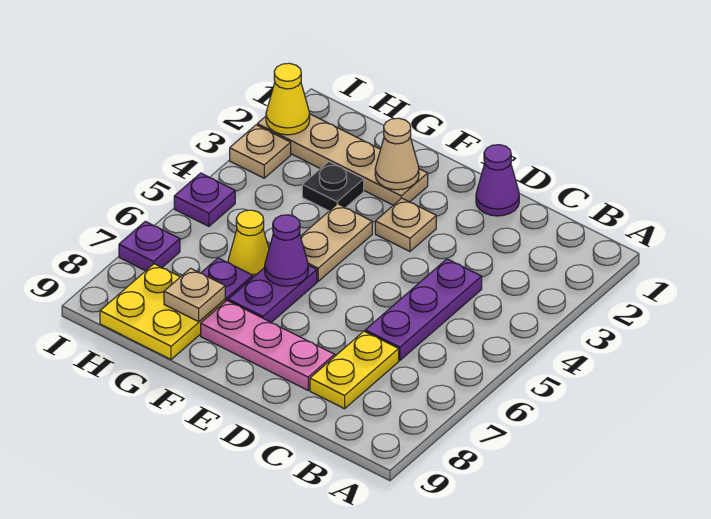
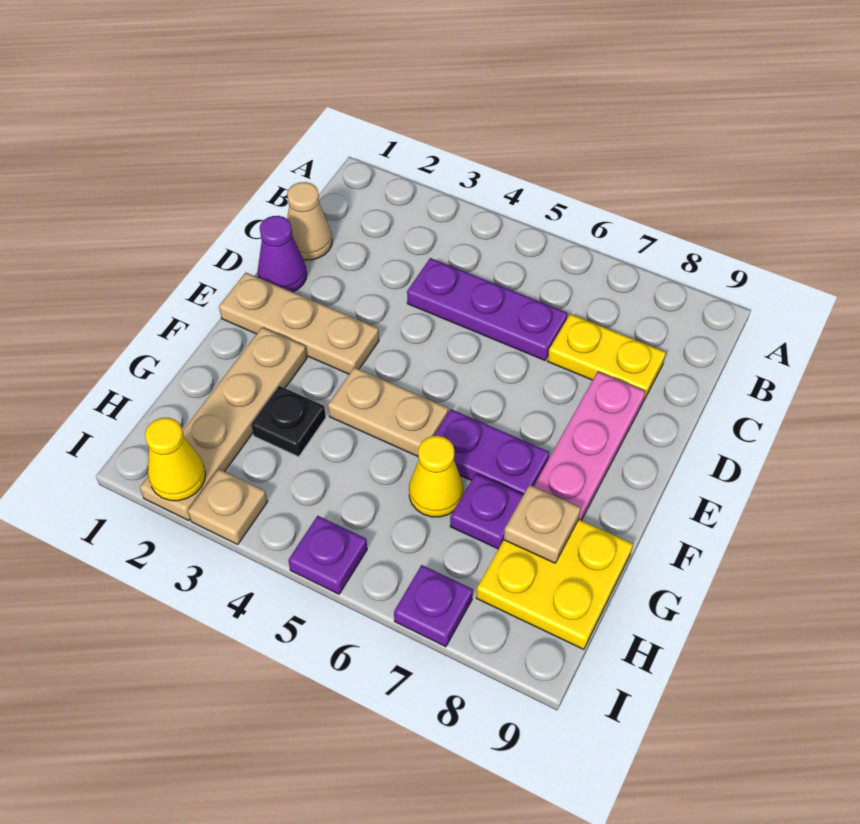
tan 1x1 plate [375,198,436,251] -> tan 1x3 plate [219,273,379,374]
tan 1x1 cone [375,118,419,190] -> tan 1x1 cone moved to [287,182,332,260]
purple 1x1 cone [265,215,308,286] -> none

